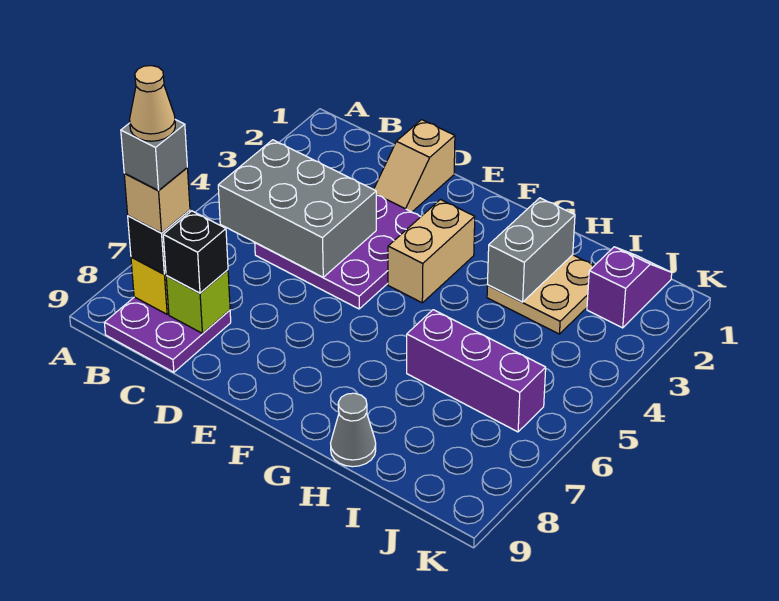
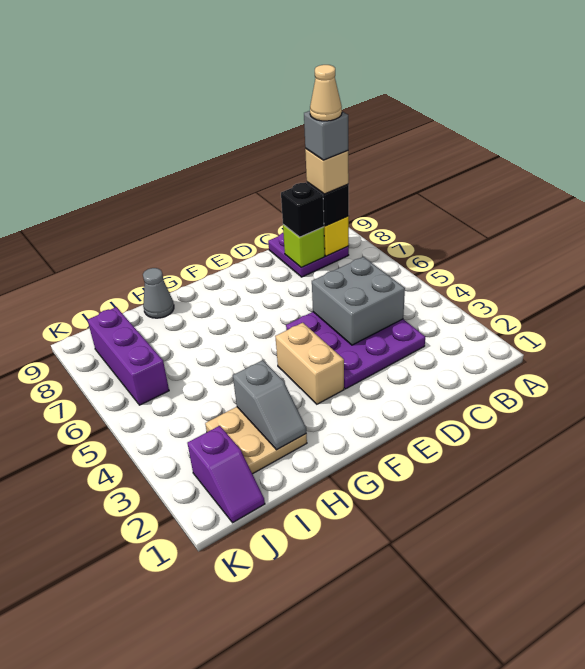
grey 2x3 brick [218,140,376,277] -> grey 2x2 brick [312,257,405,345]
tan 1x2 slope [374,120,455,212] -> none
grey 1x2 brick [487,198,575,302] -> grey 1x2 slope [233,360,306,450]
purple 1x3 brick [407,310,546,432] -> purple 1x3 brick turned to [88,307,169,405]

